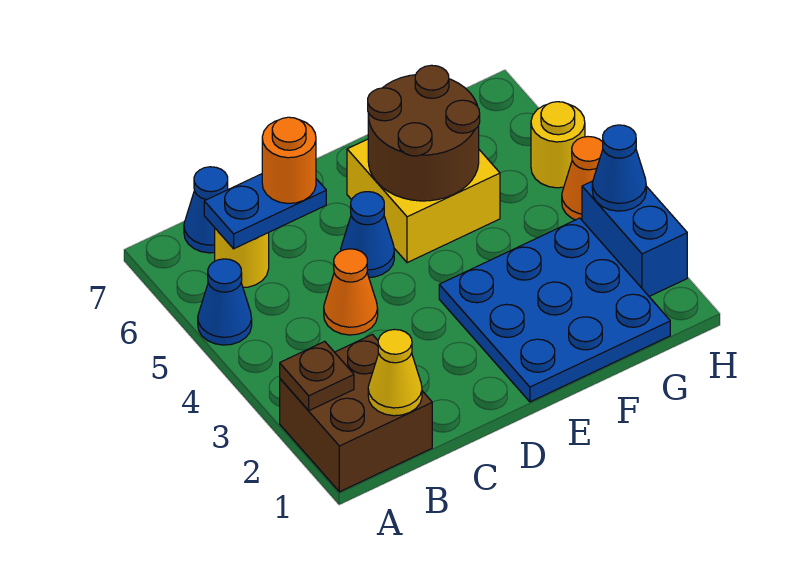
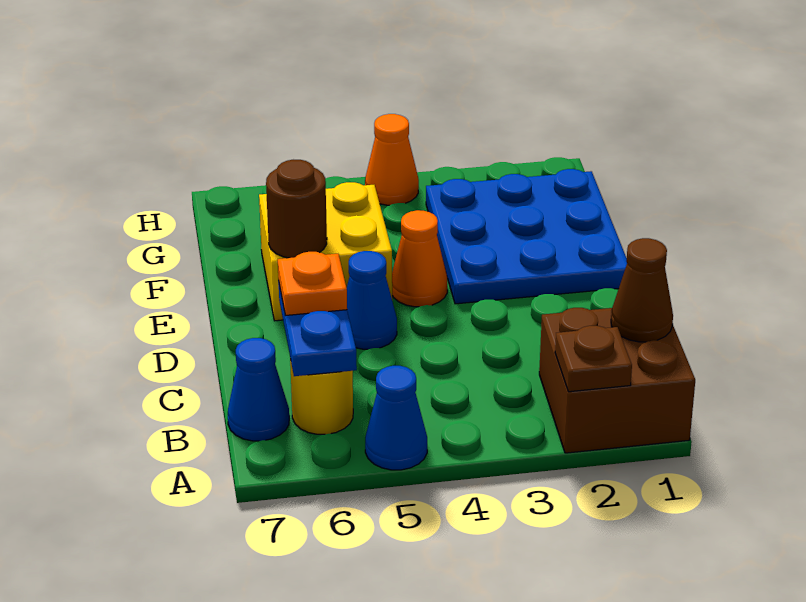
yellow 1x1 cone [368,329,422,416] -> brown 1x1 cone [611,238,673,342]
orange 1x1 cone [324,249,378,335] -> orange 1x1 cone moved to [392,210,447,307]
orange 1x1 round brick [262,117,316,204] -> orange 1x1 plate [278,252,347,316]
brown 2x2 round brick [368,65,480,201] -> brown 1x1 round brick [266,160,327,258]
blue 1x2 brick [582,181,687,296] -> none
blue 1x1 cone [592,125,646,211] -> none
yellow 1x1 round brick [531,102,585,188] -> none

